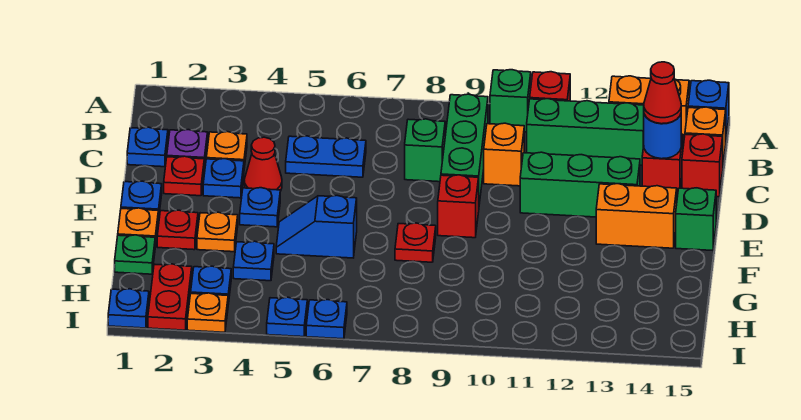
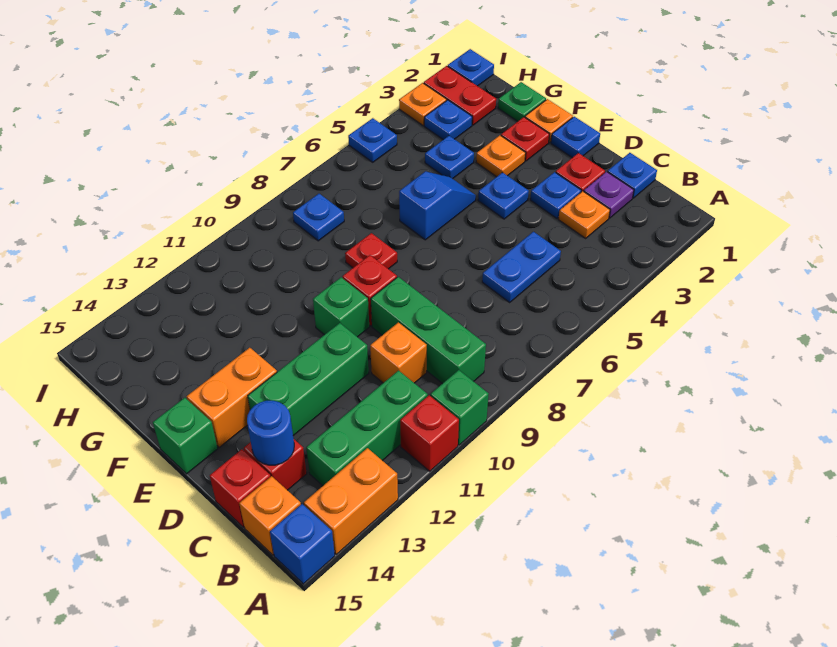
green 1x1 brick [405,119,445,182] -> green 1x1 brick moved to [313,277,369,337]
red 1x1 cone [644,62,681,124] -> none
red 1x1 cone [244,137,282,191] -> none
blue 1x1 plate [306,300,347,339] -> blue 1x1 plate moved to [293,194,344,241]

